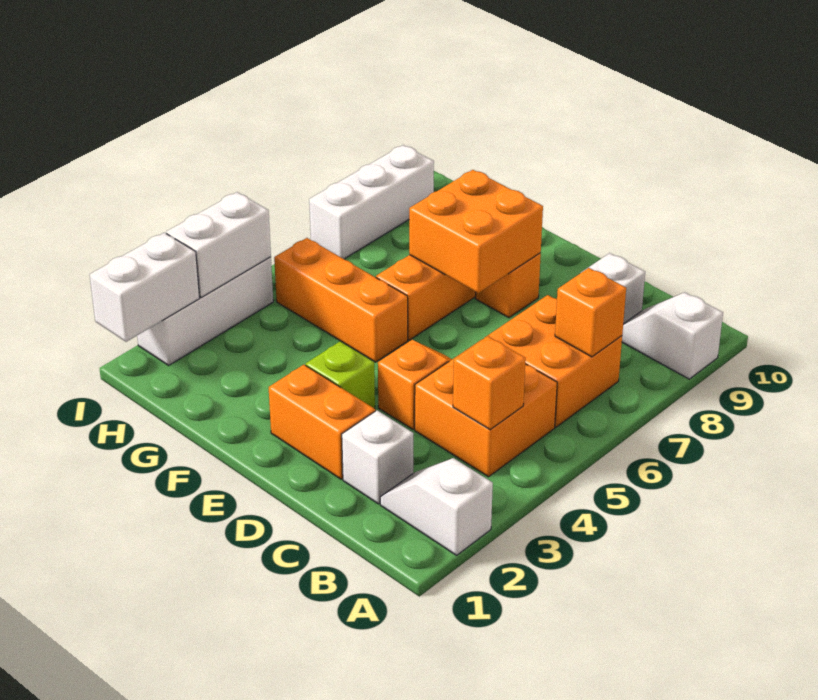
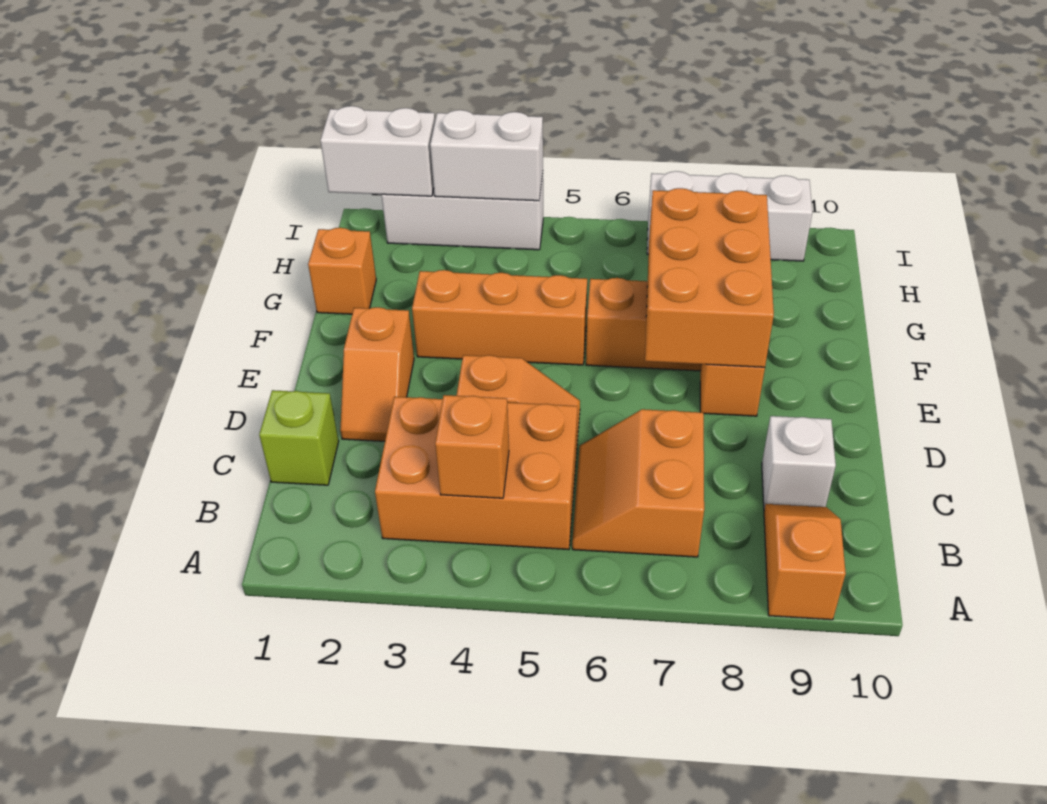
white 1x2 slope [380,458,493,555] -> none
white 1x2 slope [622,292,723,379] -> orange 1x2 slope [764,504,846,620]
orange 2x2 brick [415,339,557,477] -> orange 2x3 brick [375,397,577,550]
orange 2x2 brick [486,295,622,427] -> orange 2x2 slope [572,409,704,557]
orange 1x1 brick [555,268,626,357] -> orange 1x1 brick moved to [308,228,376,314]
white 1x1 brick [342,410,413,504] -> none
orange 1x2 brick [269,365,375,479] -> orange 1x2 slope [340,307,414,441]
lime 1x1 brick [306,342,375,409] -> lime 1x1 brick moved to [259,390,339,485]
orange 2x2 brick [409,170,543,293] -> orange 2x3 brick [645,188,774,367]
orange 1x3 brick [274,238,408,362] -> orange 1x3 brick turned to [412,270,587,365]

